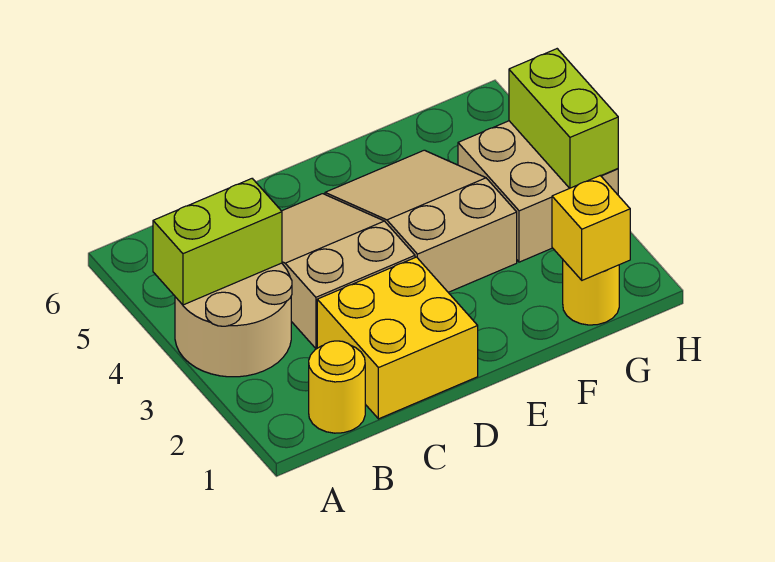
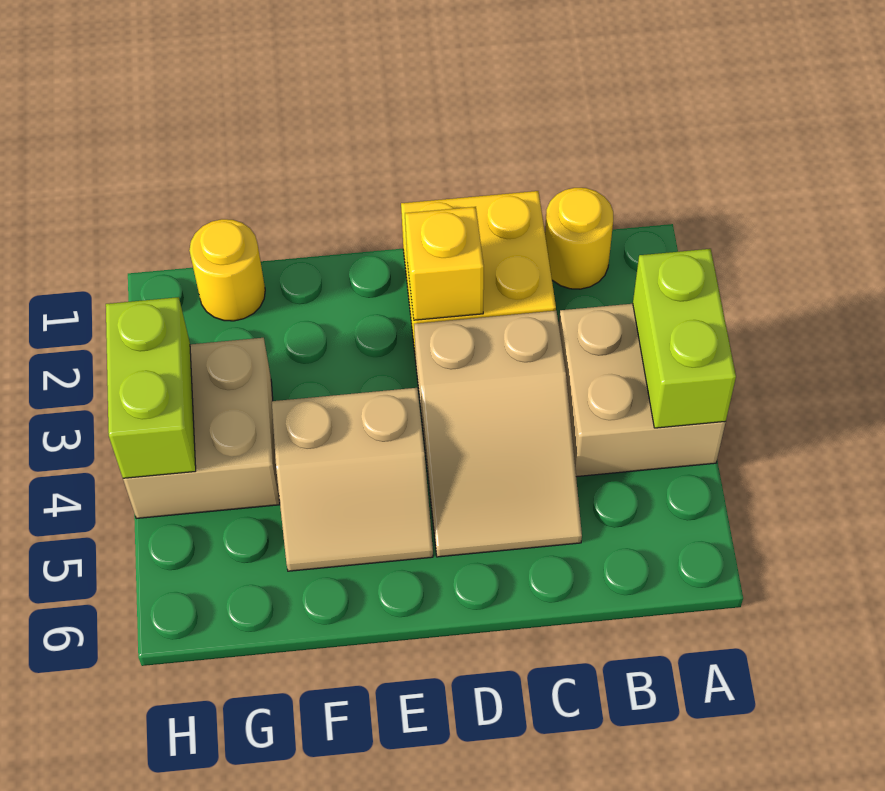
tan 2x2 round brick [175,263,292,377] -> tan 2x2 brick [559,304,726,477]
lime 1x2 brick [153,179,282,305] -> lime 1x2 brick turned to [633,249,736,428]
tan 2x3 slope [325,150,517,292] -> tan 2x2 slope [272,388,433,571]
yellow 1x1 brick [552,176,630,280] -> yellow 1x1 brick moved to [405,207,484,320]

